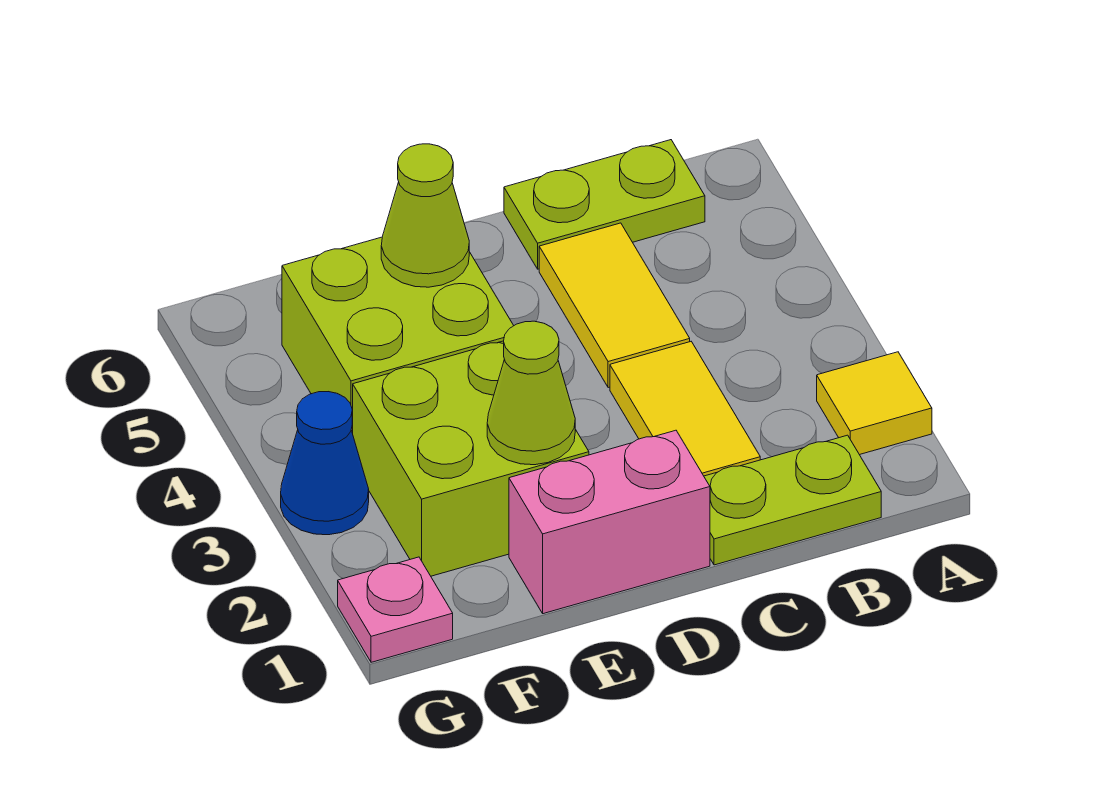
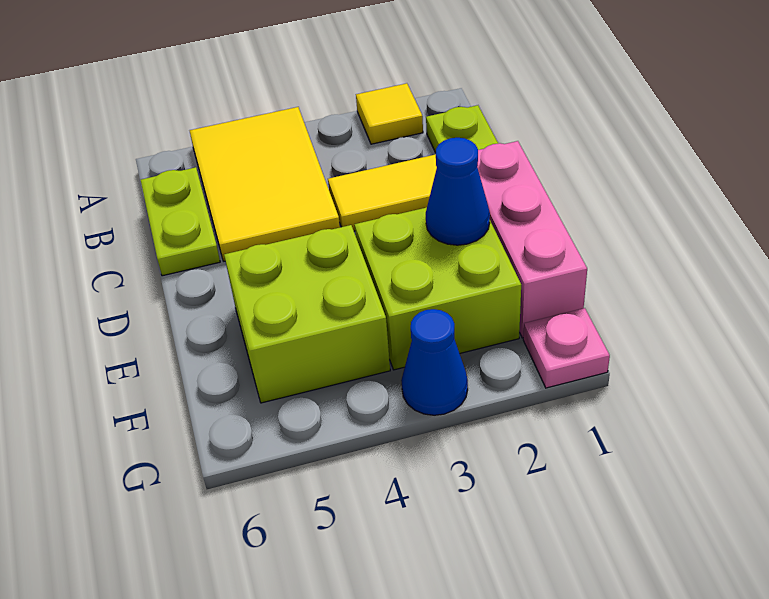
yellow 1x2 tile [539,223,690,388] -> yellow 2x3 tile [190,107,340,261]
pink 1x2 brick [509,430,710,614] -> pink 1x3 brick [477,141,587,338]
lime 1x1 cone [487,321,575,465] -> blue 1x1 cone [426,138,490,245]
lime 1x1 cone [381,144,469,287] -> none

